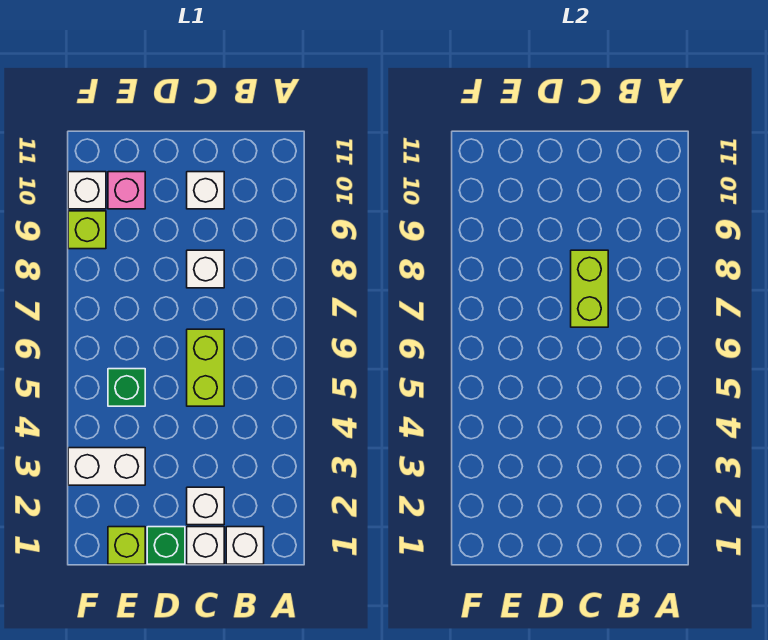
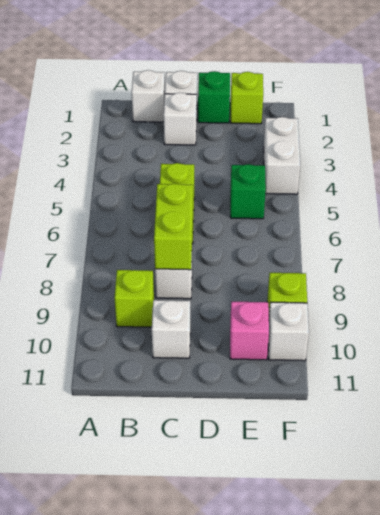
none -> lime 1x1 brick [114,270,154,327]
white 1x2 brick [68,448,145,485] -> white 1x2 brick turned to [264,117,300,194]

